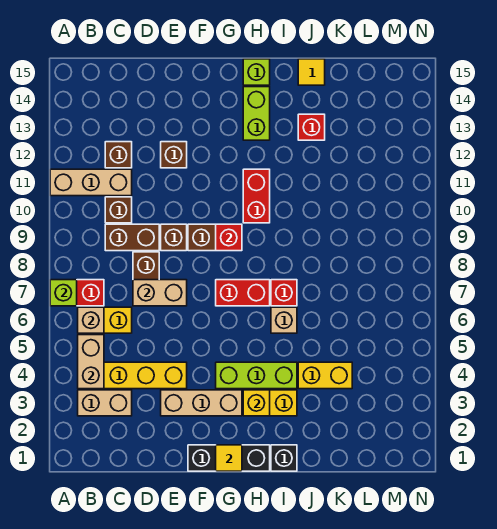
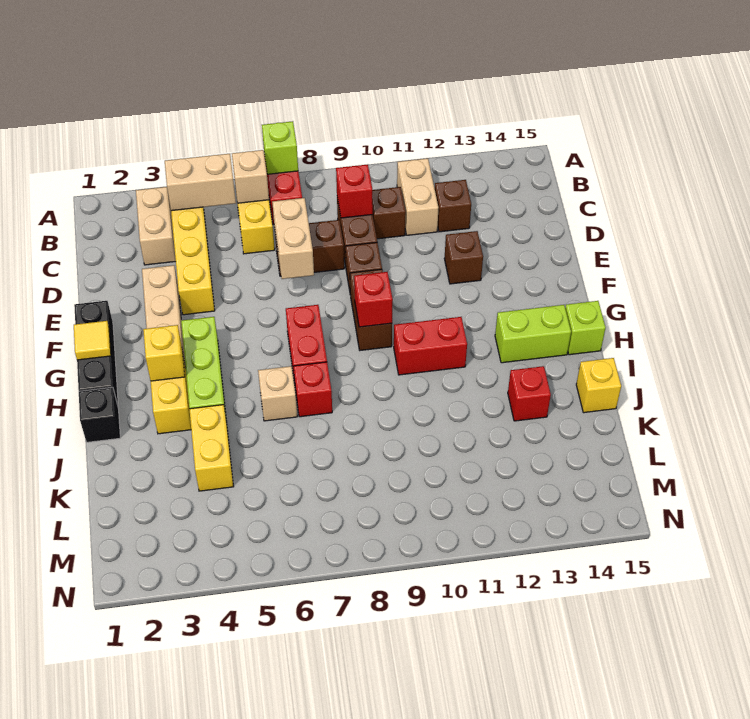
tan 1x3 brick [50,169,132,196] -> tan 1x2 brick [397,158,438,235]
none -> red 1x1 brick [336,164,373,218]
yellow 1x1 tile [298,59,325,85] -> yellow 1x1 brick [576,358,621,413]

